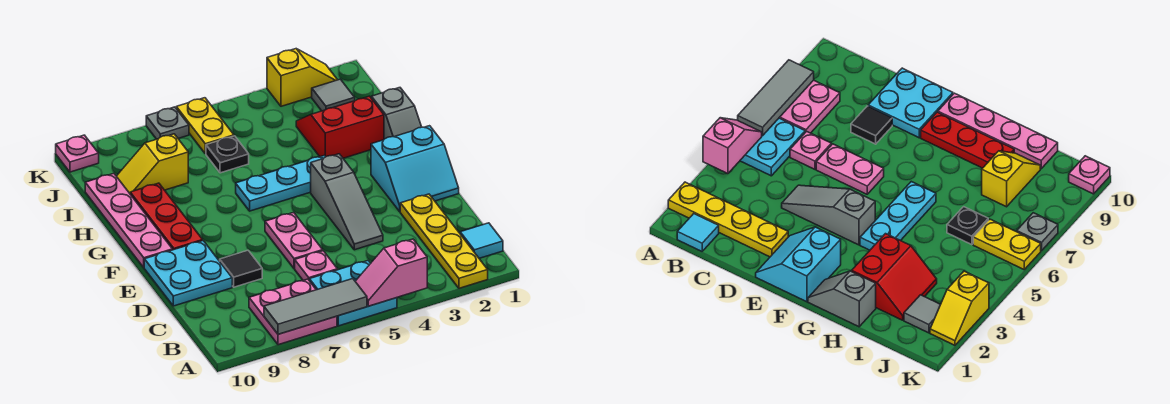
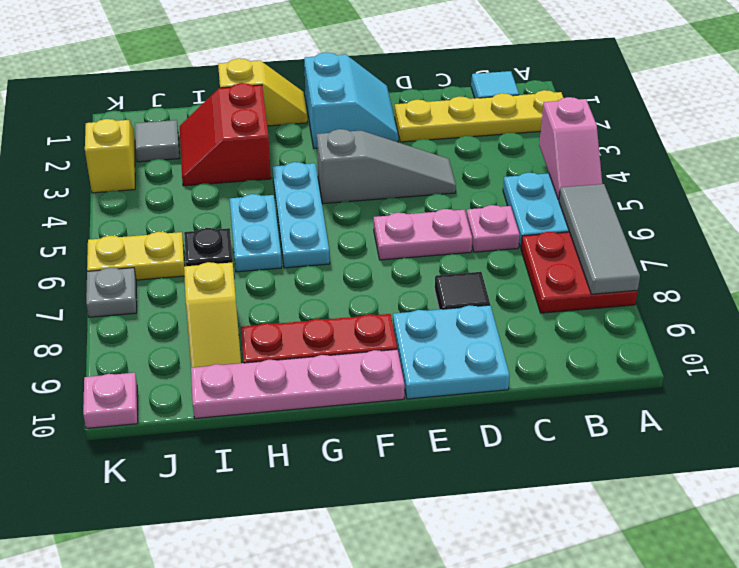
pink 2x2 plate [249,279,337,345] -> red 2x2 plate [521,232,638,313]
grey 1x2 slope [372,88,421,139] -> yellow 1x2 slope [218,58,307,126]
none -> cyan 1x2 plate [230,194,282,272]

